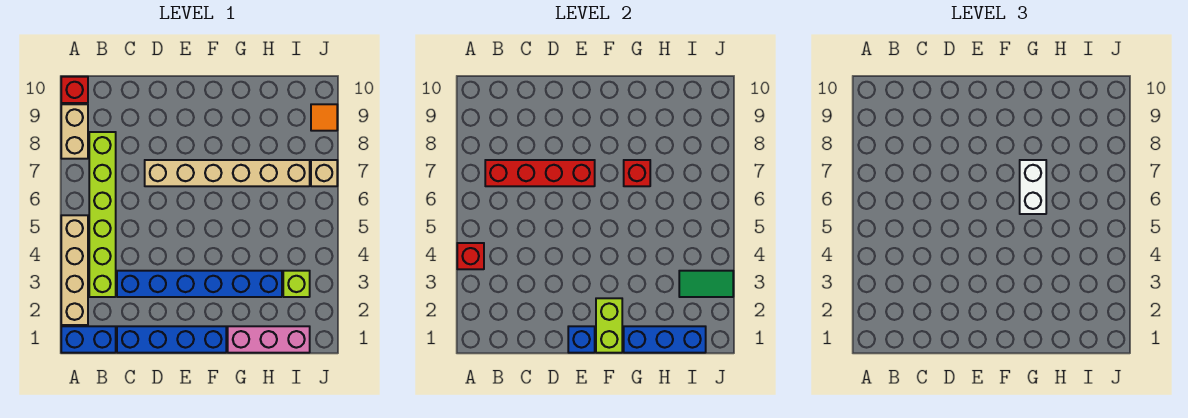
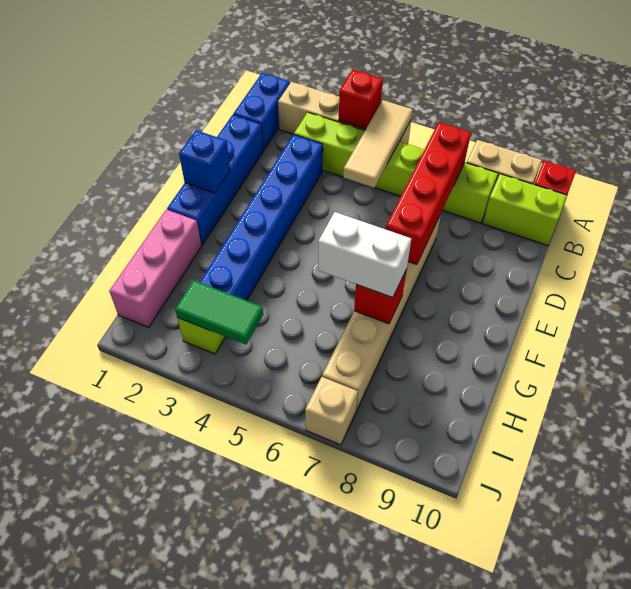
none -> tan 1x3 tile [343,100,413,188]
lime 1x2 brick [596,298,622,353] -> lime 1x2 brick moved to [483,174,567,246]
blue 1x3 brick [624,326,706,353] -> none
green 1x2 tile [679,271,733,297] -> green 1x2 tile turned to [175,280,263,344]
orange 1x1 tile [311,104,337,131] -> none

